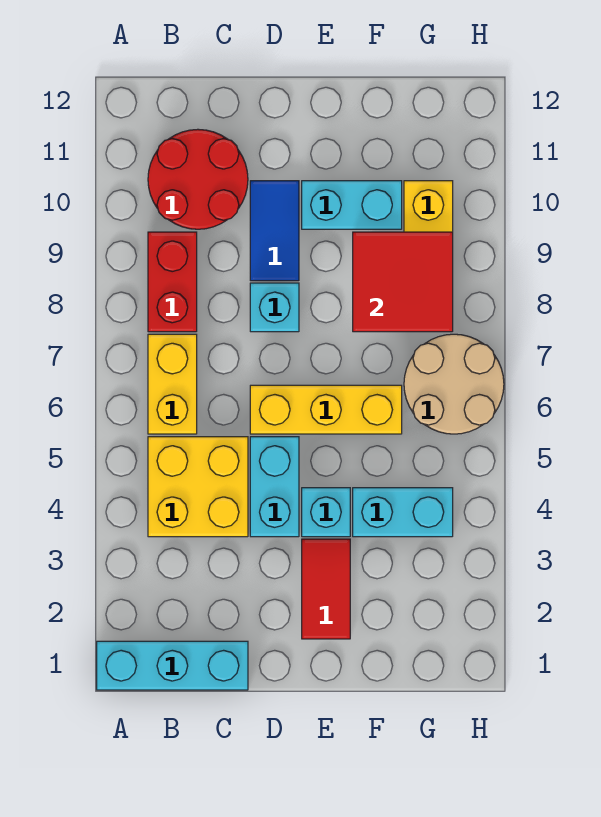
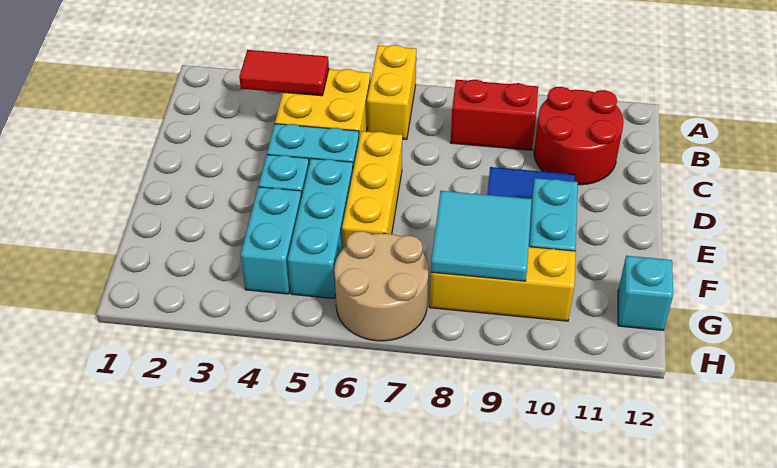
cyan 1x3 brick [97,641,248,690] -> cyan 1x3 brick moved to [288,158,353,298]
yellow 1x2 brick [148,334,197,434] -> yellow 1x2 brick turned to [367,45,416,139]
cyan 1x1 brick [250,283,299,332] -> cyan 1x1 brick moved to [618,256,673,330]
red 1x2 tile [302,539,350,639] -> red 1x2 tile moved to [239,50,329,96]
red 2x2 tile [353,232,453,332] -> cyan 2x2 tile [431,191,532,281]

